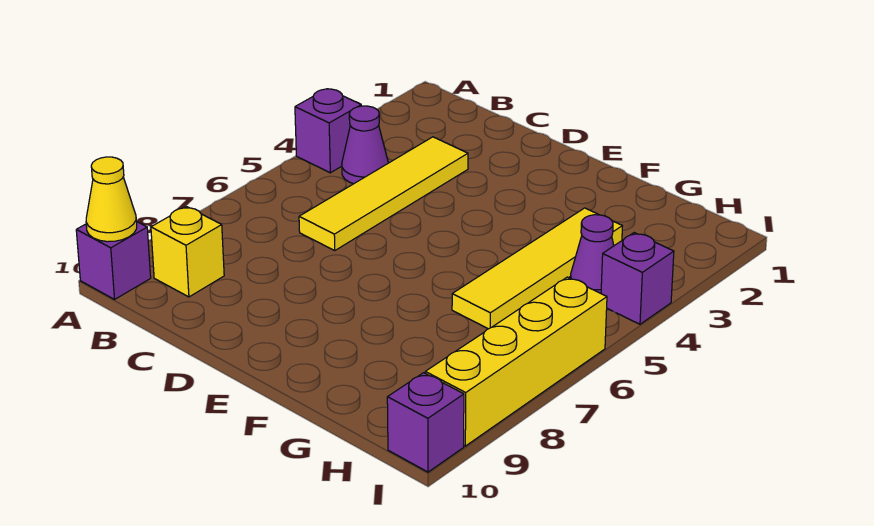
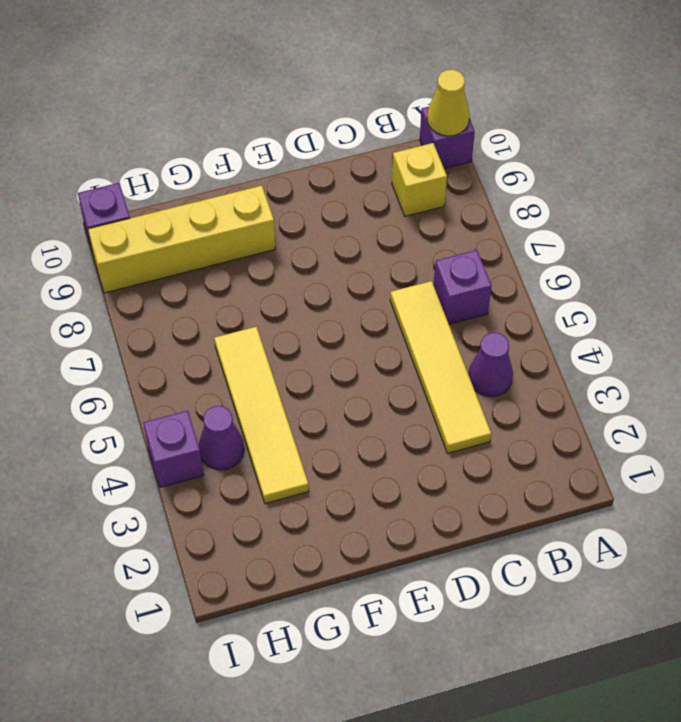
purple 1x1 brick [295,89,361,173] -> purple 1x1 brick moved to [434,250,492,324]
yellow 1x4 brick [425,277,607,446] -> yellow 1x4 brick turned to [88,186,275,293]

